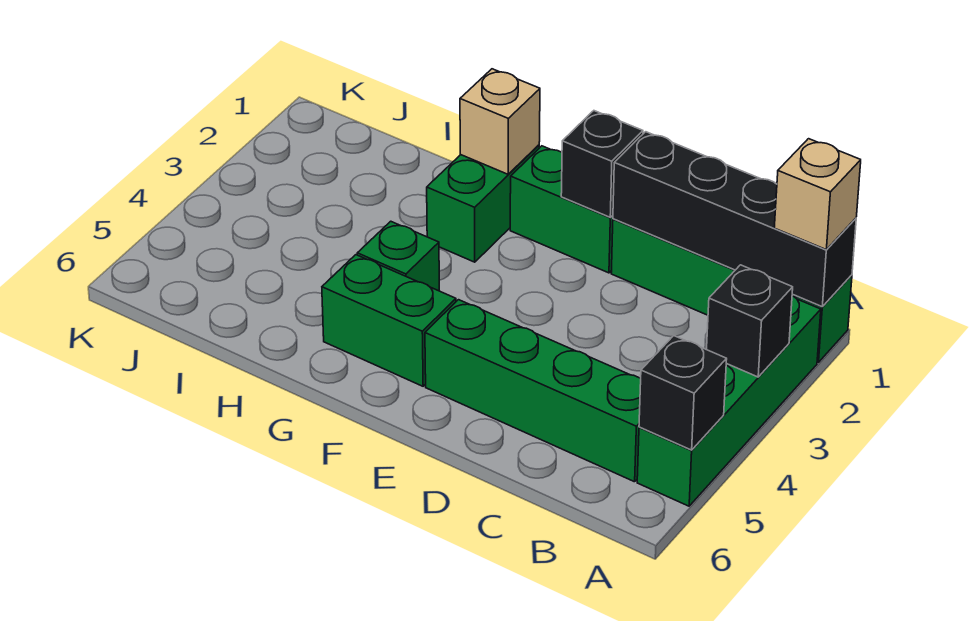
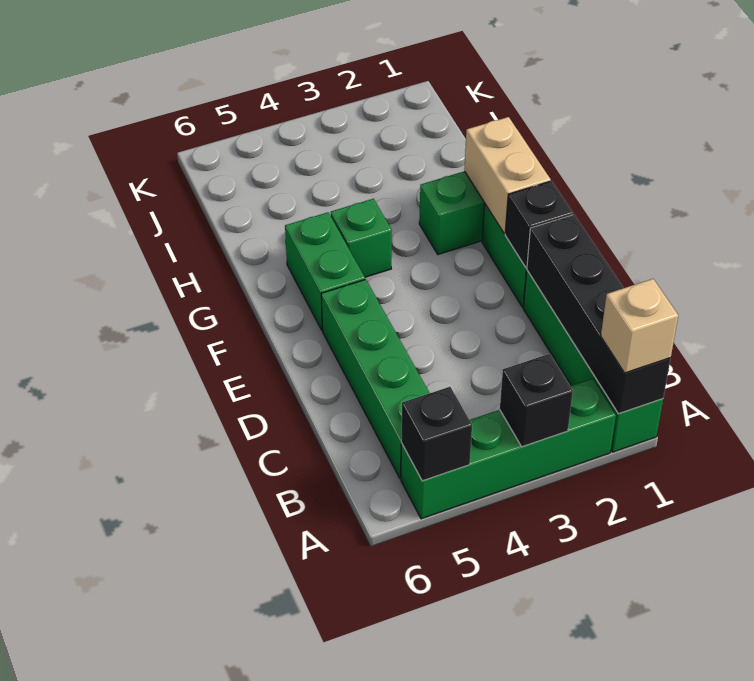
tan 1x1 brick [460,69,540,174] -> tan 1x2 brick [464,117,551,234]

